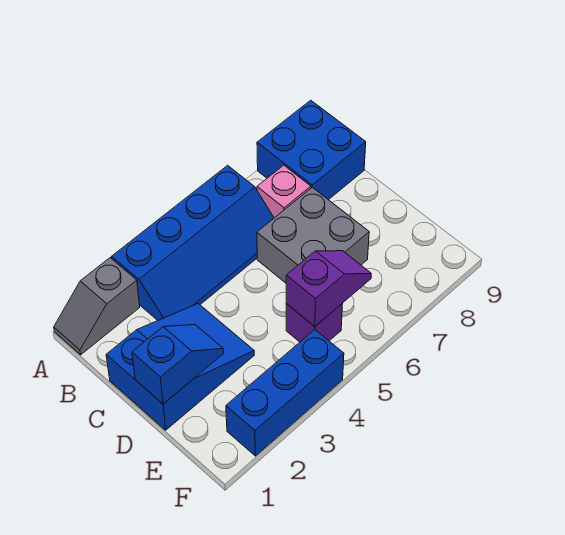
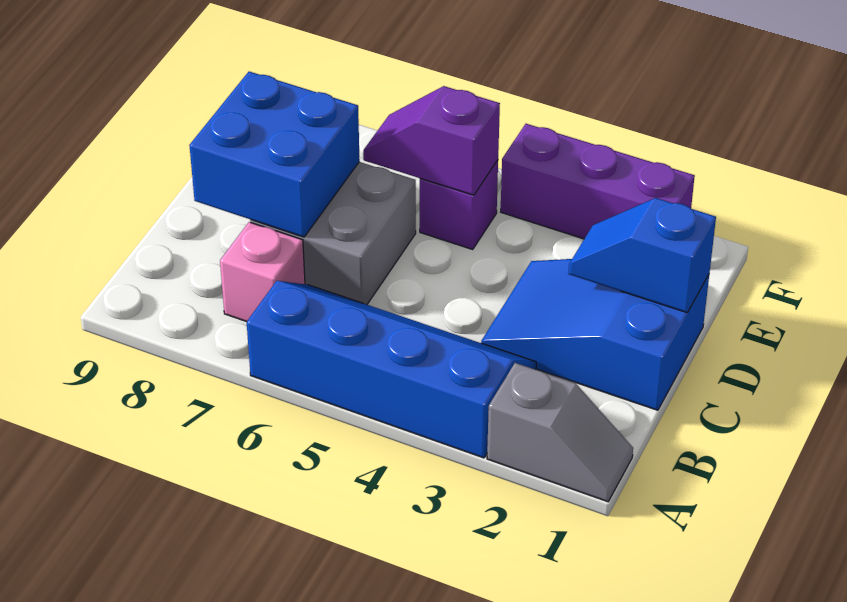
blue 2x2 brick [257,100,366,200] -> blue 2x2 brick moved to [189,72,360,237]
blue 1x3 brick [226,330,344,456] -> purple 1x3 brick [501,124,695,239]

